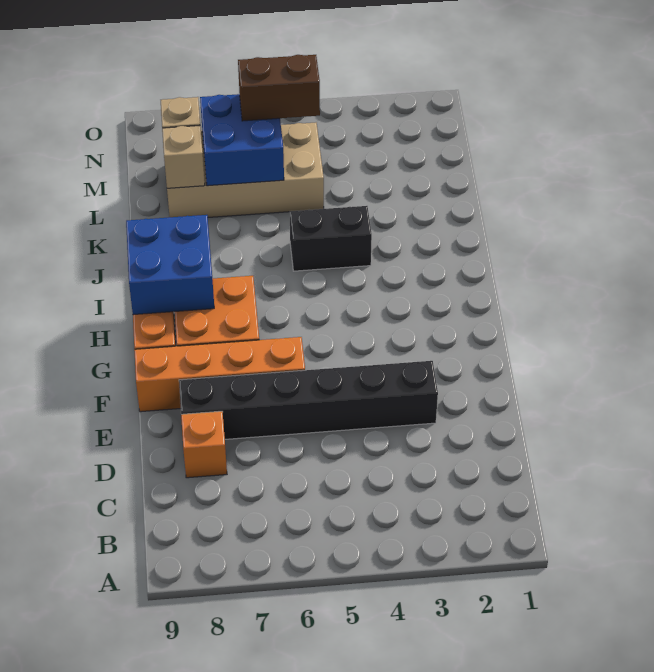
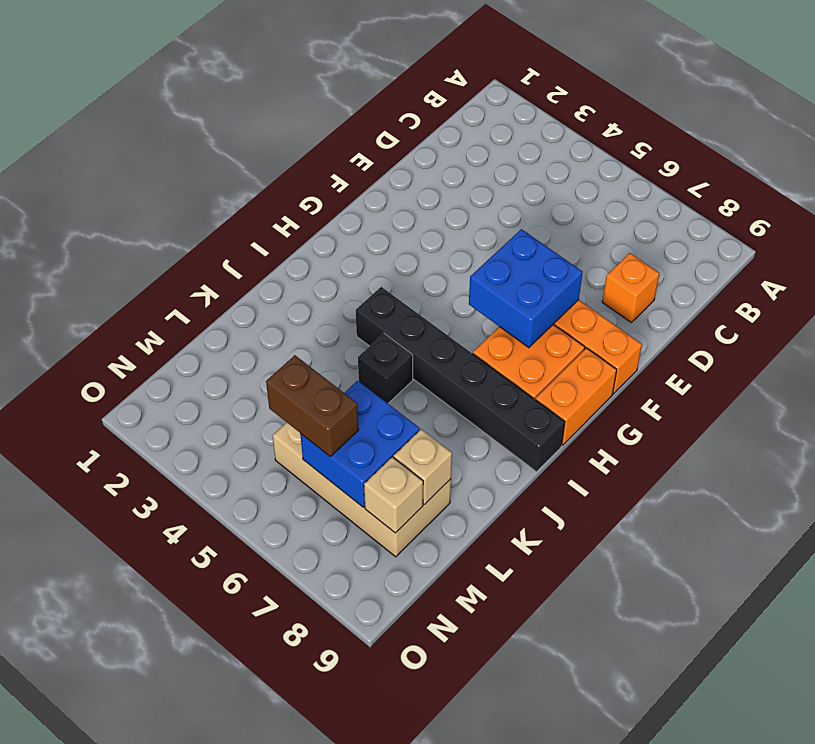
black 1x6 brick [179,361,438,439] -> black 1x6 brick moved to [356,287,565,472]
blue 2x2 brick [126,215,214,315] -> blue 2x2 brick moved to [469,229,583,348]
black 1x2 brick [290,206,372,271] -> black 1x1 brick [358,333,413,403]

